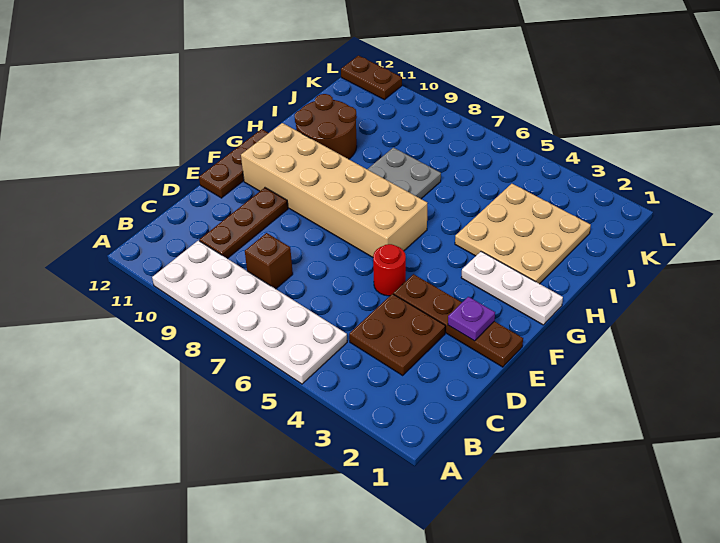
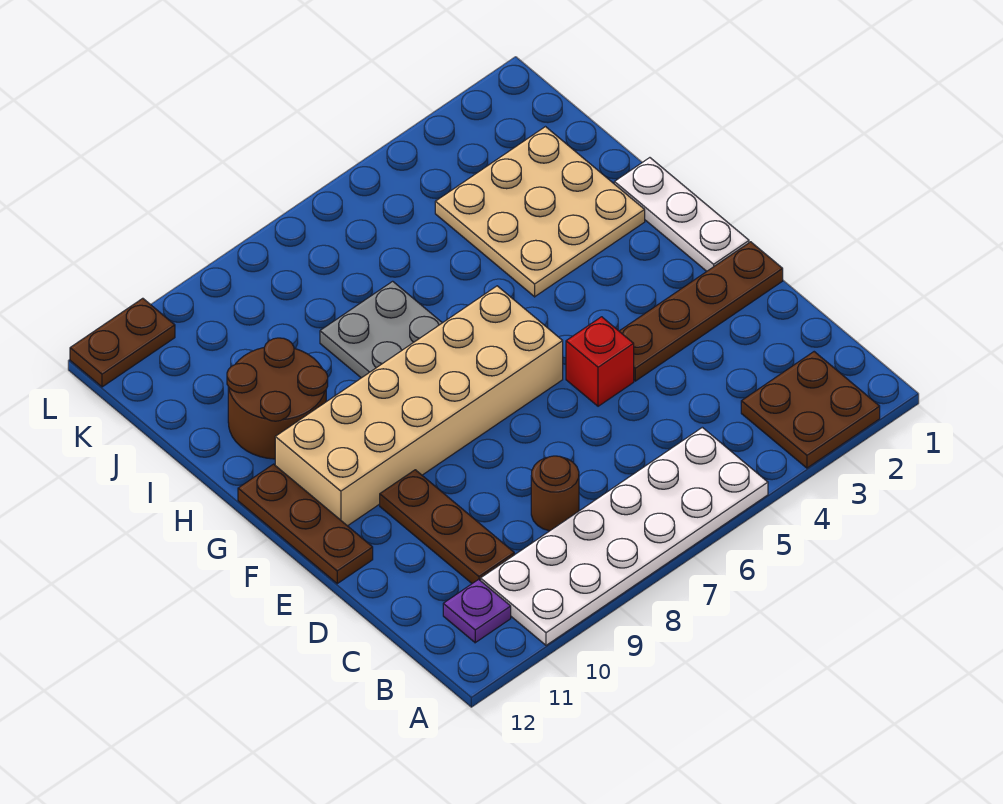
brown 2x2 plate [349,294,445,375] -> brown 2x2 plate moved to [741,352,880,468]
brown 1x1 brick [245,233,293,289] -> brown 1x1 round brick [531,456,579,531]
purple 1x1 plate [448,297,495,341] -> purple 1x1 plate moved to [443,579,511,643]
red 1x1 round brick [373,244,406,296] -> red 1x1 brick [566,317,634,406]
white 1x3 plate [461,252,563,325] -> white 1x3 plate turned to [614,158,749,271]

